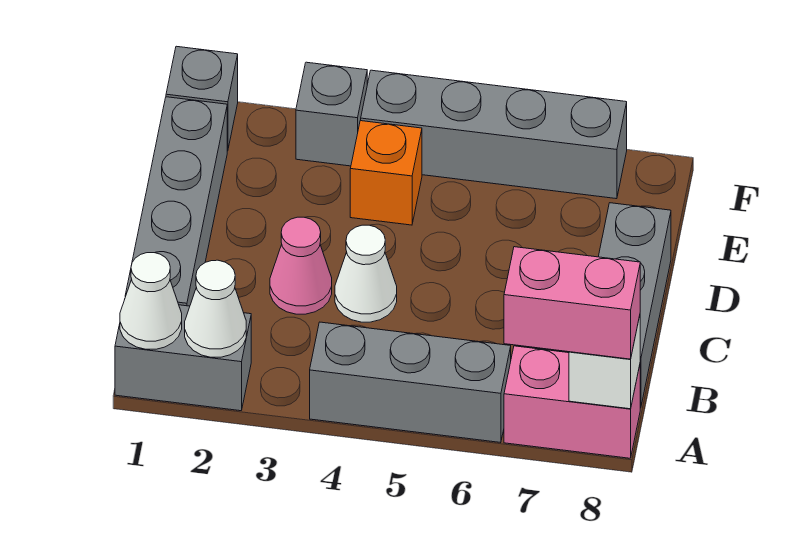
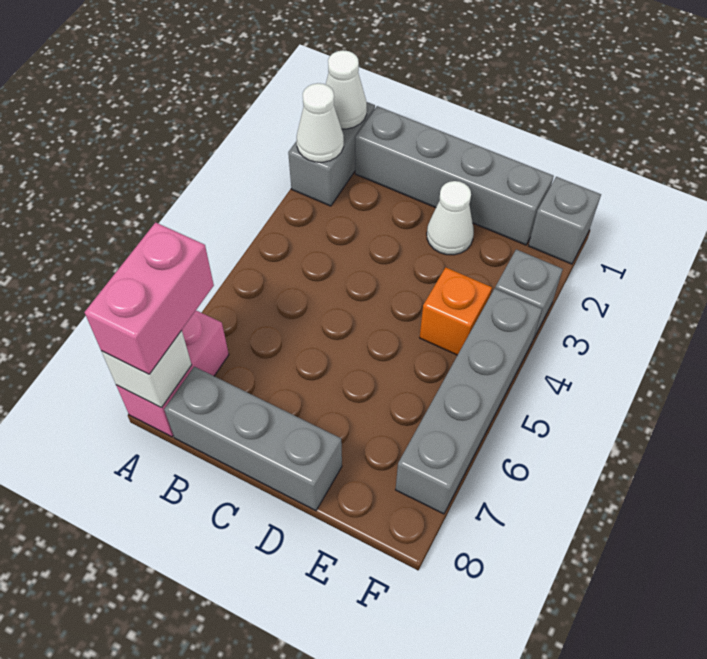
grey 1x3 brick [310,322,511,443] -> none
pink 1x1 cone [270,217,332,314] -> none
white 1x1 cone [335,225,397,322] -> white 1x1 cone moved to [427,181,474,255]

